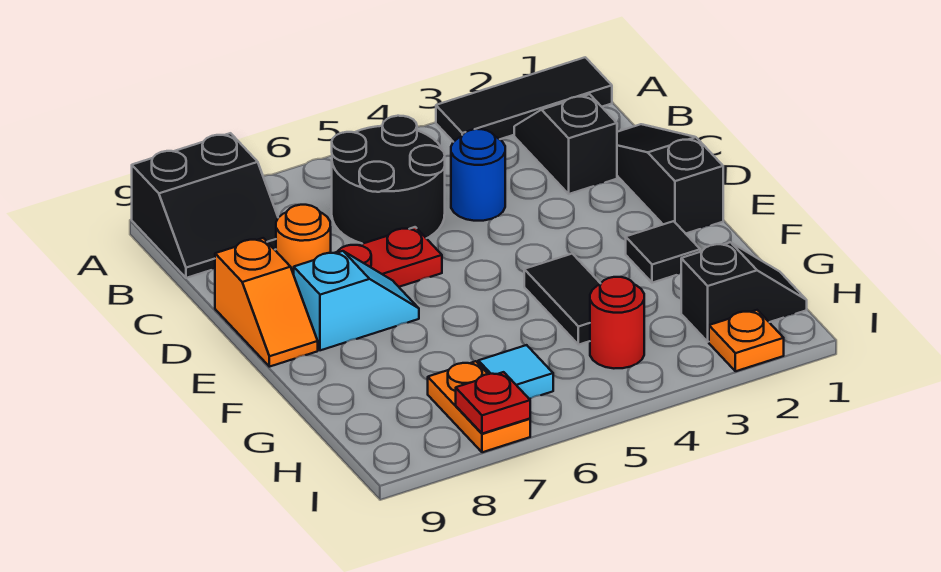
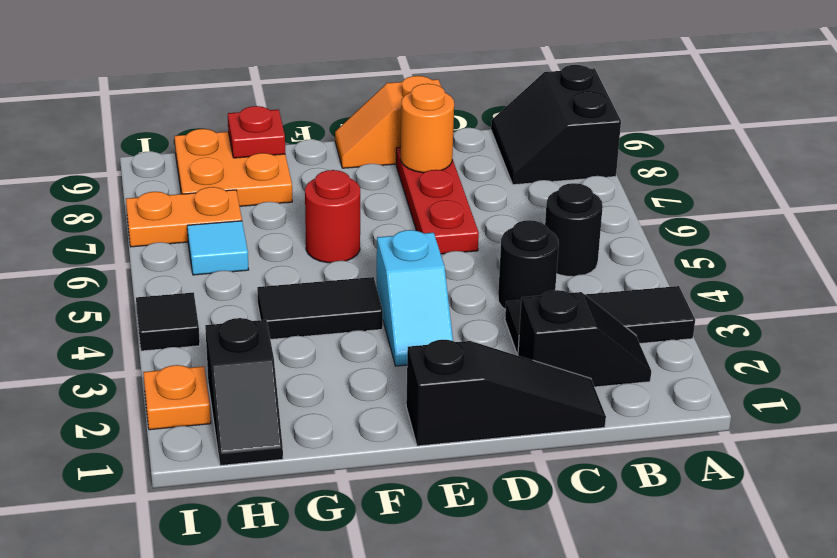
black 1x3 tile [436,57,612,142] -> black 1x3 tile turned to [505,286,695,355]
black 2x2 round brick [332,116,445,244] -> black 1x1 round brick [545,183,603,276]
blue 1x1 round brick [451,129,505,221] -> black 1x1 round brick [498,220,559,310]
cyan 1x2 slope [294,251,419,350] -> cyan 1x2 slope moved to [377,230,453,366]
black 1x1 tile [626,221,700,283] -> black 1x1 tile moved to [136,292,200,351]
none -> orange 2x2 plate [174,129,292,206]
red 1x1 round brick [590,277,644,368] -> red 1x1 round brick moved to [305,170,360,263]
red 1x1 plate [456,372,530,434] -> red 1x1 plate moved to [228,106,285,158]

